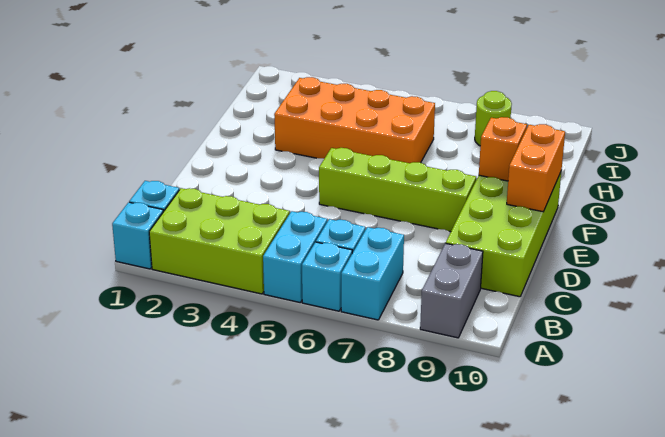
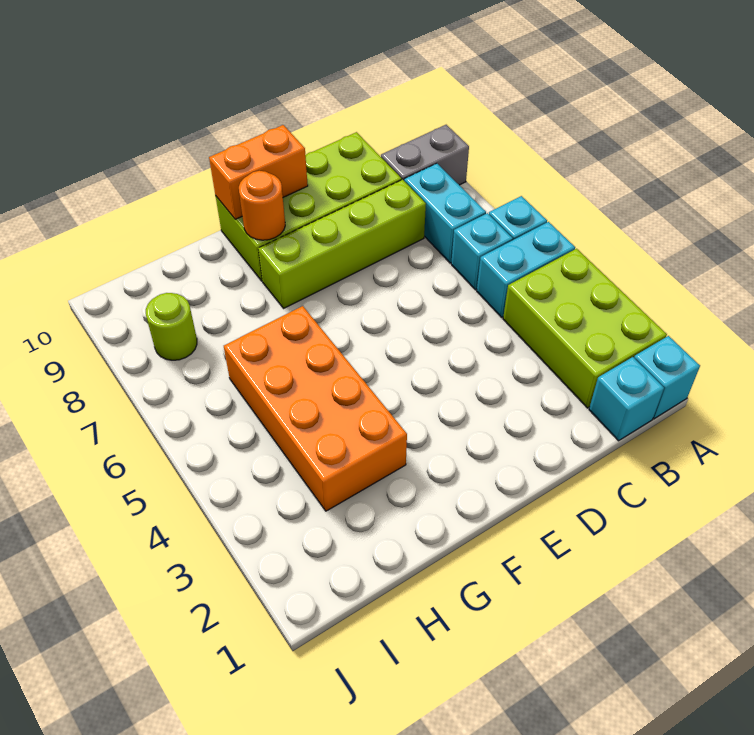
cyan 1x2 brick [341,227,404,320] -> cyan 1x2 brick turned to [404,163,486,263]
lime 1x4 brick [319,148,476,232] -> lime 1x4 brick turned to [258,180,426,308]
orange 1x1 brick [479,117,527,181] -> orange 1x1 round brick [239,171,285,240]

